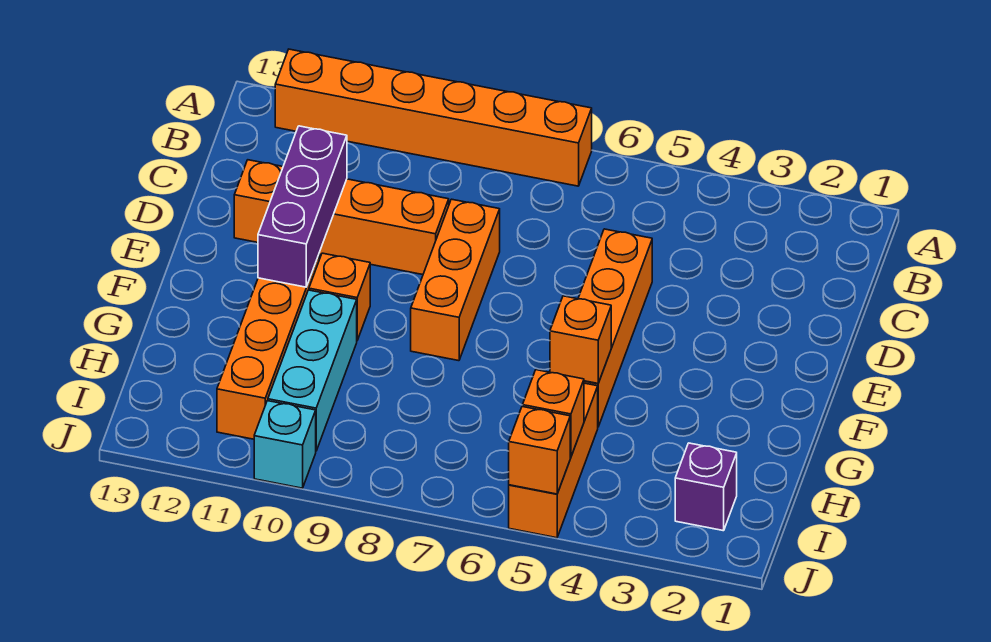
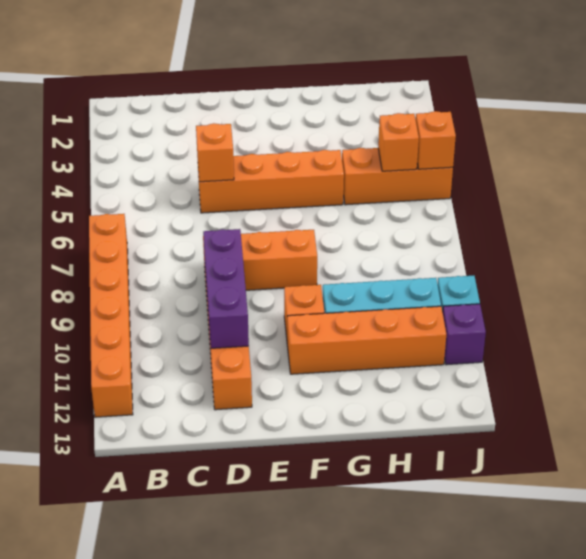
purple 1x3 brick [258,126,347,287] -> purple 1x3 brick turned to [203,229,249,348]
orange 1x1 brick [550,296,611,383] -> orange 1x1 brick moved to [196,123,234,182]
purple 1x1 brick [675,443,737,531] -> purple 1x1 brick moved to [443,304,486,365]

